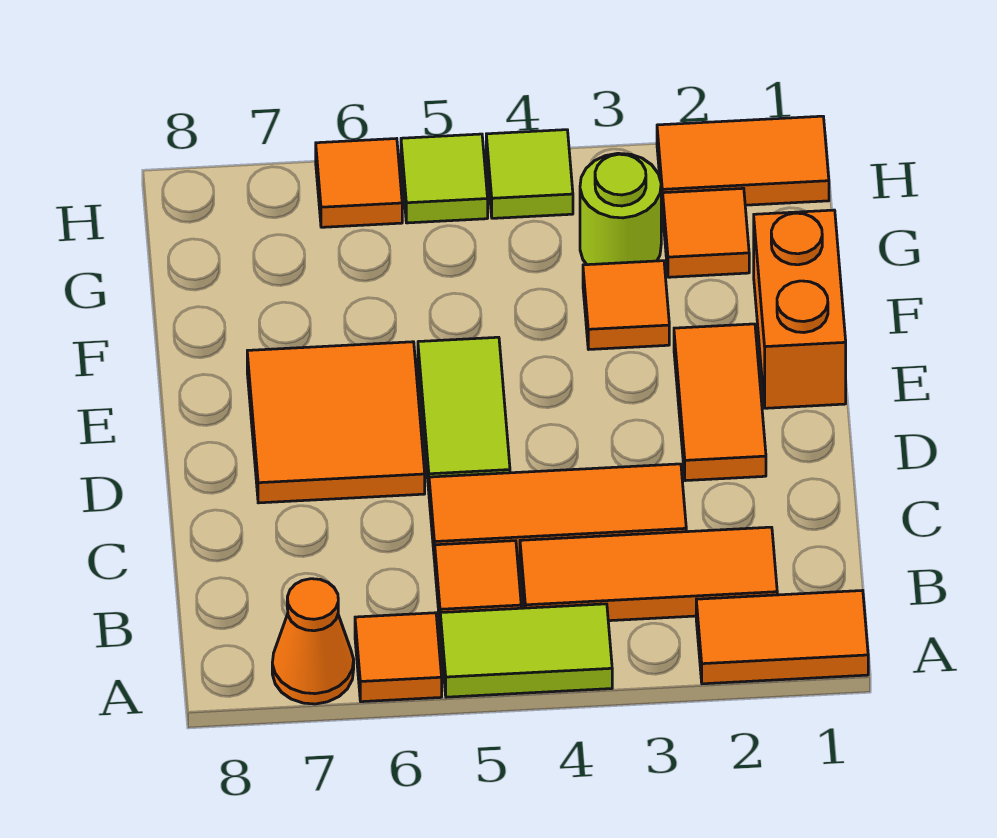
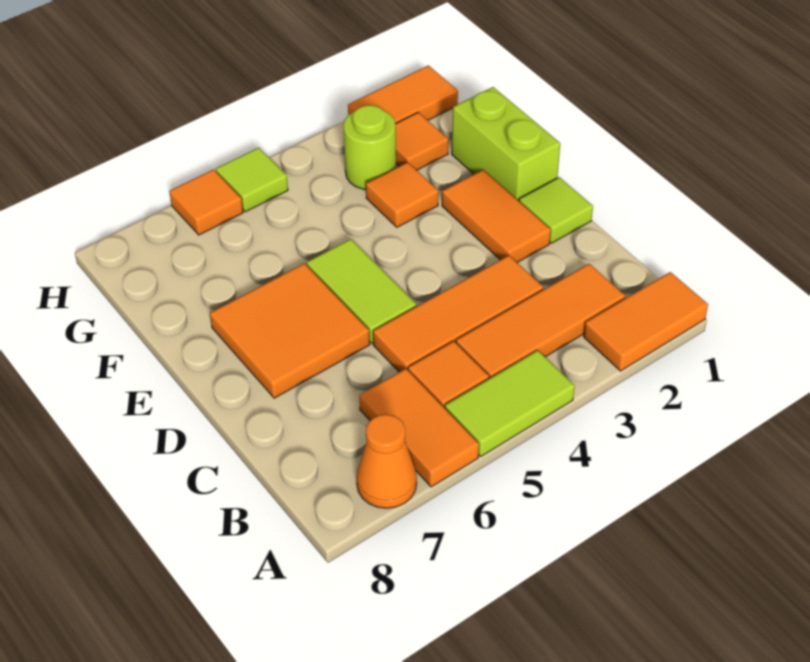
orange 1x1 tile [355,613,442,702] -> orange 1x2 tile [359,369,479,487]
orange 1x2 brick [754,210,846,408] -> lime 1x2 brick [452,87,560,201]
lime 1x1 tile [486,130,573,218] -> lime 1x1 tile moved to [519,177,593,243]

